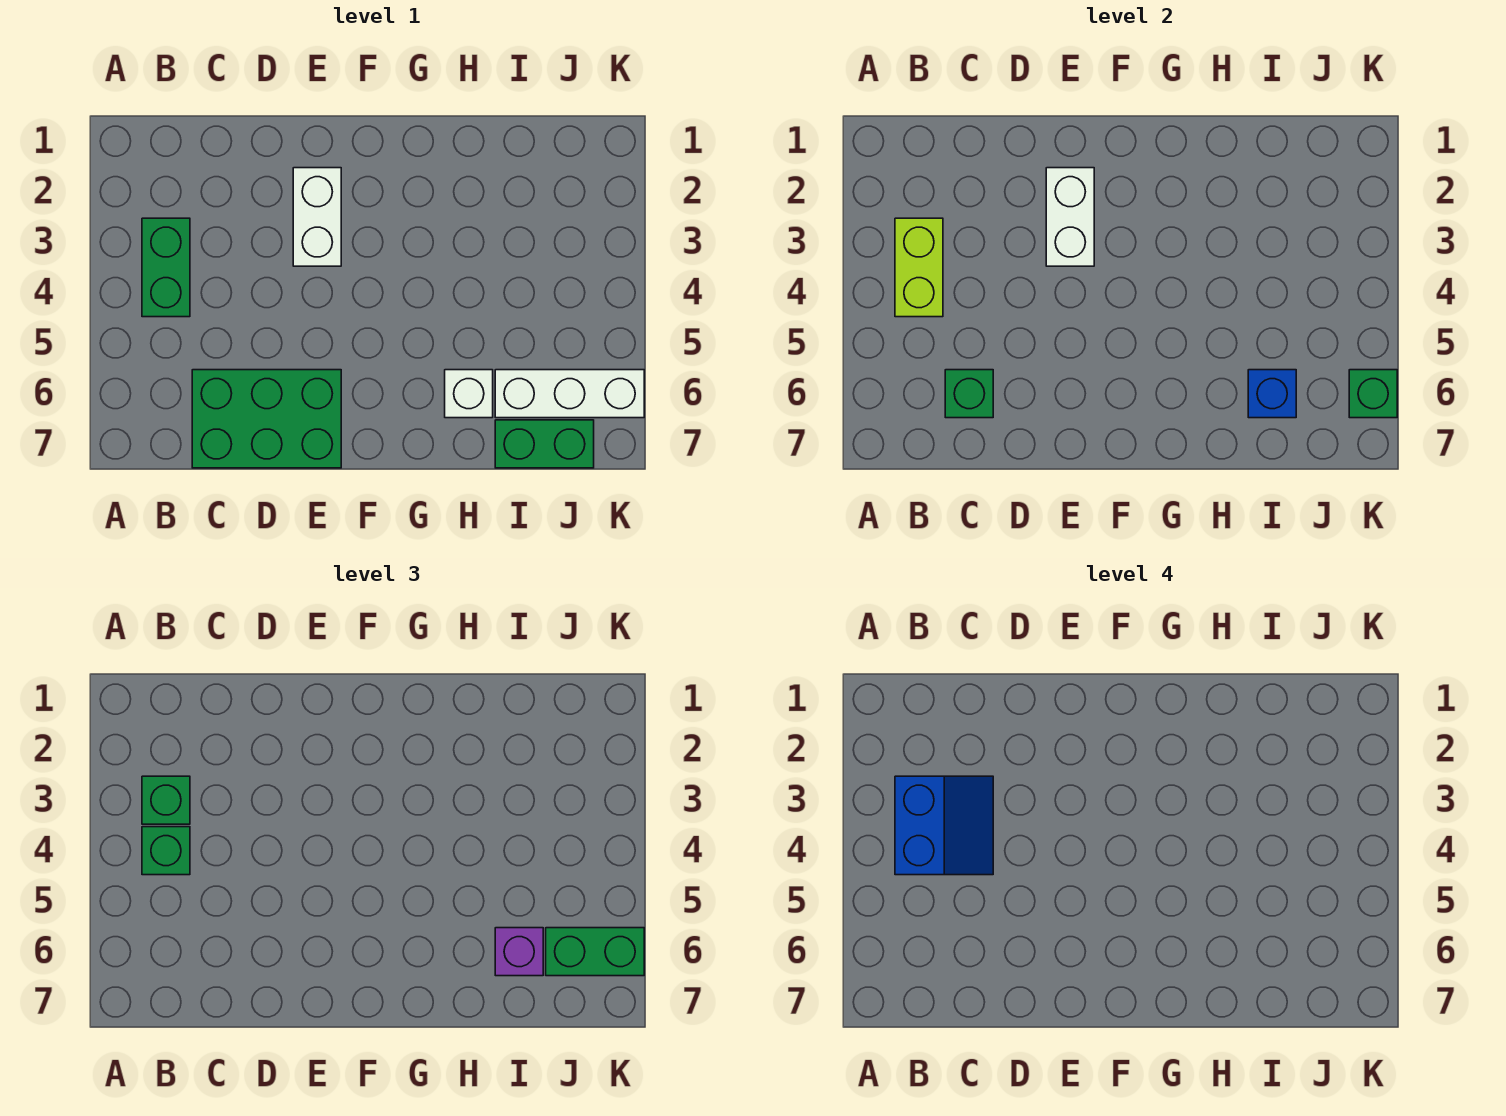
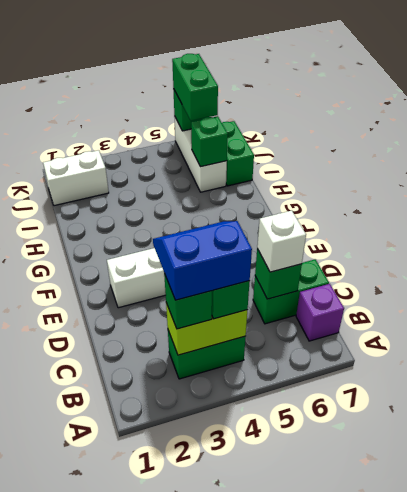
green 2x3 brick [192,370,341,468] -> green 1x2 brick [253,260,329,324]
white 1x2 brick [1046,168,1094,266] -> white 1x2 brick moved to [43,150,109,206]
white 1x1 brick [445,370,493,418] -> white 1x1 brick moved to [257,211,306,272]
blue 1x1 brick [1248,370,1296,418] -> green 1x1 brick [191,116,228,167]
purple 1x1 brick [495,928,543,976] -> purple 1x1 brick moved to [296,284,344,341]

